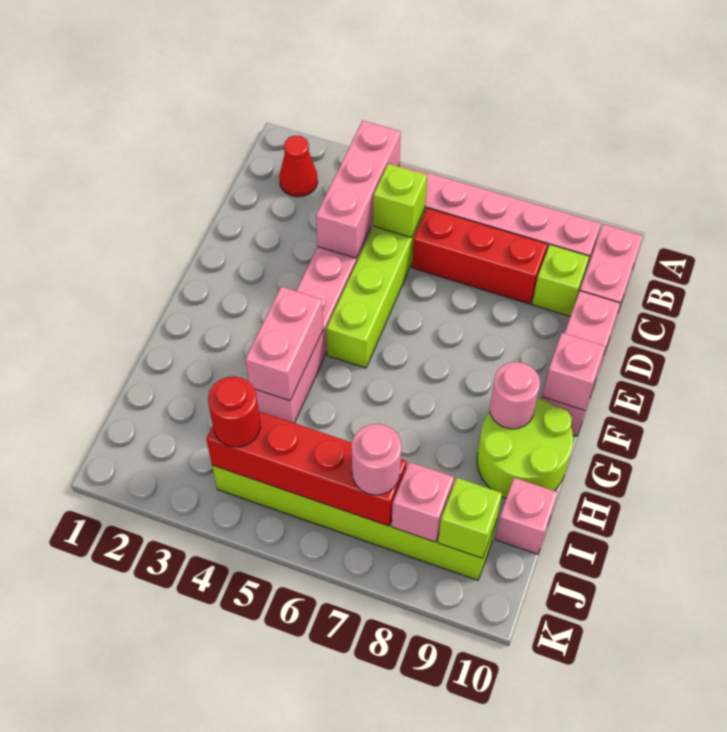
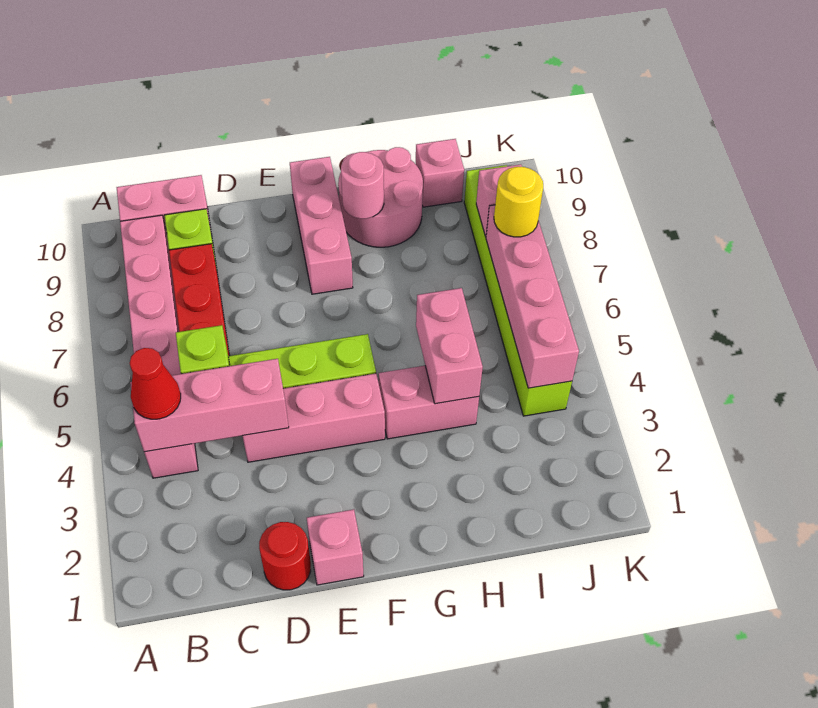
red 1x1 cone [279,136,318,197] -> red 1x1 cone moved to [130,348,181,419]
pink 1x3 brick [542,291,620,436] -> pink 1x3 brick turned to [290,157,353,294]
pink 1x1 brick [542,333,605,411] -> pink 1x1 brick moved to [307,509,364,585]
pink 1x2 brick [245,287,323,401] -> pink 1x2 brick turned to [416,288,483,404]
lime 2x2 round brick [477,398,573,498] -> pink 2x2 round brick [338,147,423,247]
red 1x4 brick [206,412,407,526] -> pink 1x4 brick [486,205,579,388]
red 1x1 round brick [208,376,261,447] -> red 1x1 round brick moved to [259,522,311,590]
pink 1x1 round brick [352,424,401,495] -> yellow 1x1 round brick [494,167,543,237]
lime 1x1 brick [438,478,502,558] -> none

